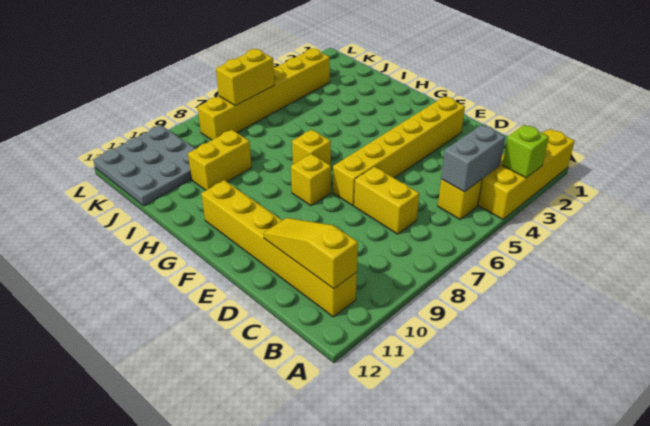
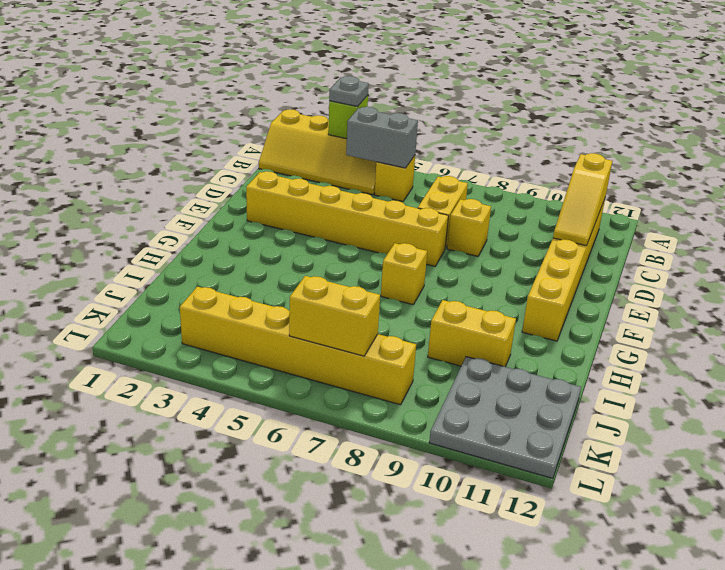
none -> grey 1x1 plate [329,76,369,107]
yellow 1x1 brick [291,154,331,206] -> yellow 1x1 brick moved to [447,199,491,256]

